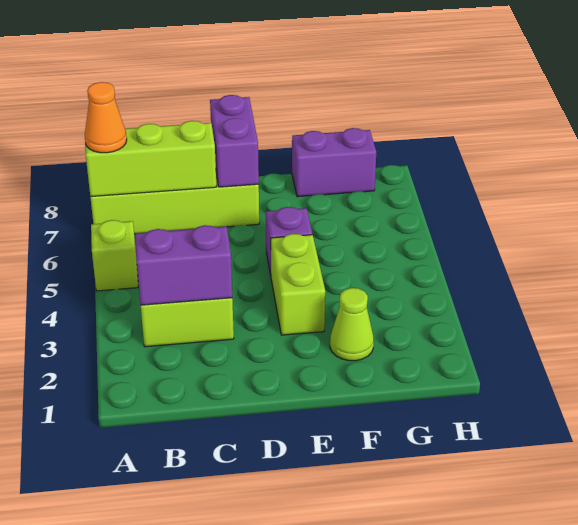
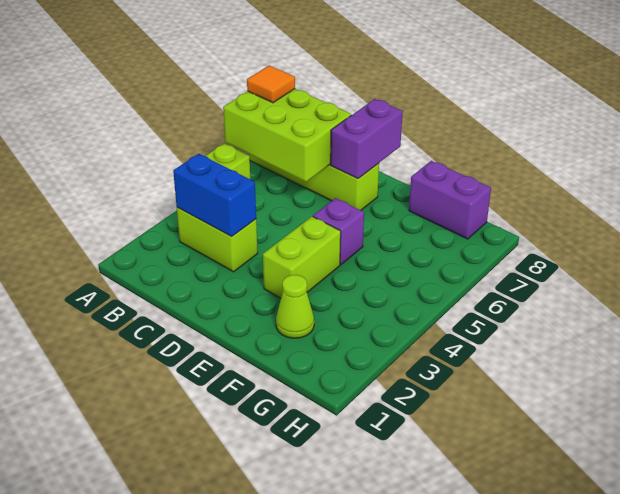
lime 1x3 brick [85,121,216,197] -> lime 2x3 brick [223,89,351,182]
orange 1x1 cone [85,82,127,153] -> orange 1x1 tile [247,65,295,103]
purple 1x2 brick [135,225,232,305] -> blue 1x2 brick [173,154,256,236]

